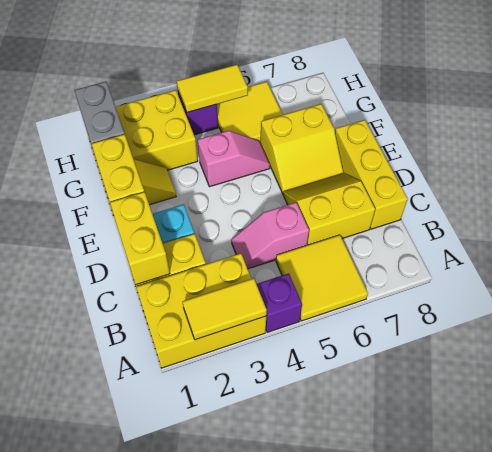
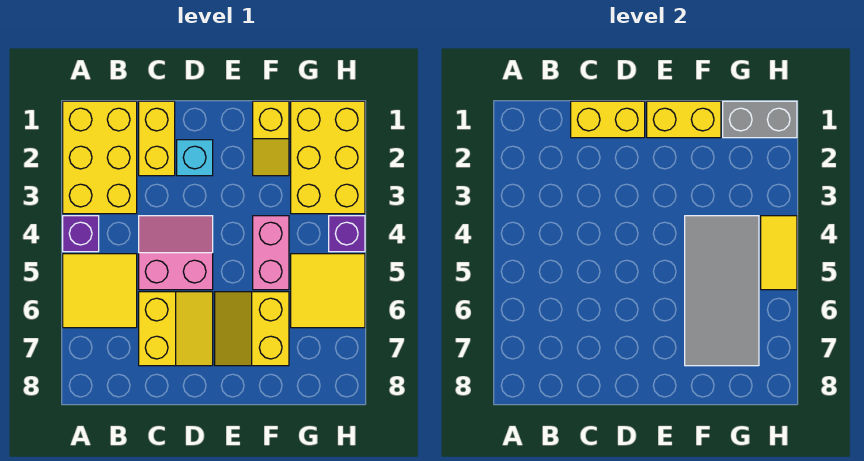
yellow 1x2 tile [183,278,267,340] -> none
pink 1x2 slope [231,203,309,269] -> pink 2x2 slope [139,216,213,290]
yellow 1x3 brick [335,120,408,229] -> none
pink 1x2 slope [198,131,270,187] -> pink 1x2 brick [253,216,289,290]
none -> grey 2x4 tile [685,216,759,366]

